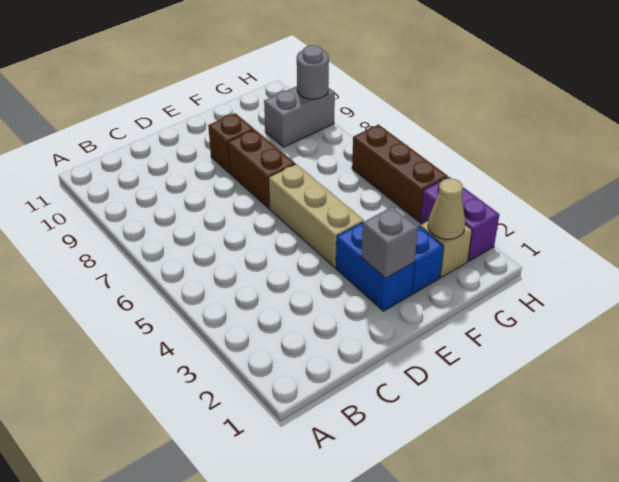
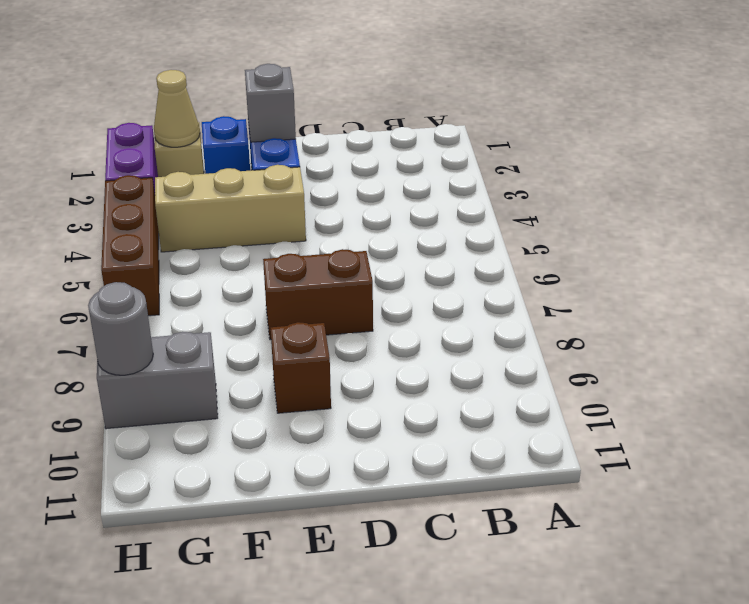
tan 1x3 brick [269,164,364,267] -> tan 1x3 brick turned to [155,165,306,252]
brown 1x2 brick [228,130,295,208] -> brown 1x2 brick turned to [263,249,373,340]

